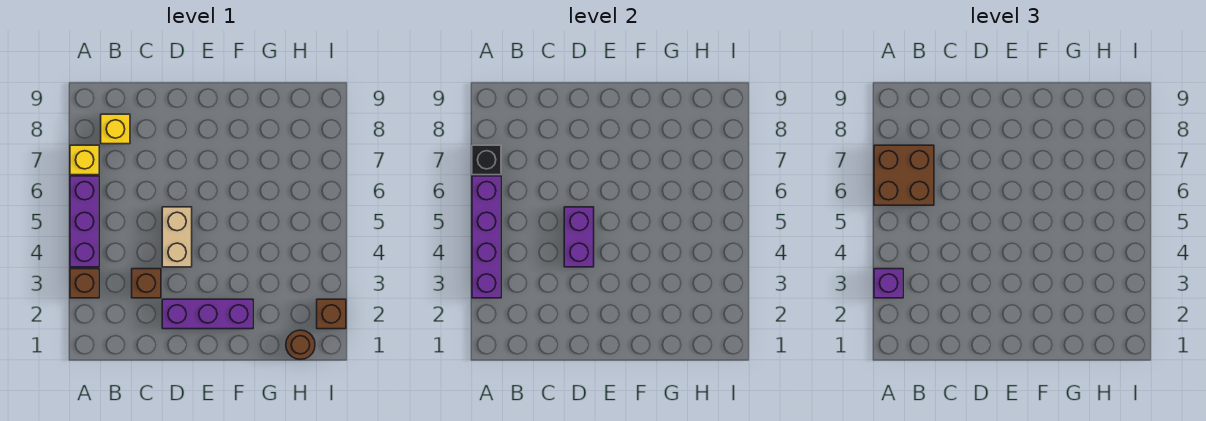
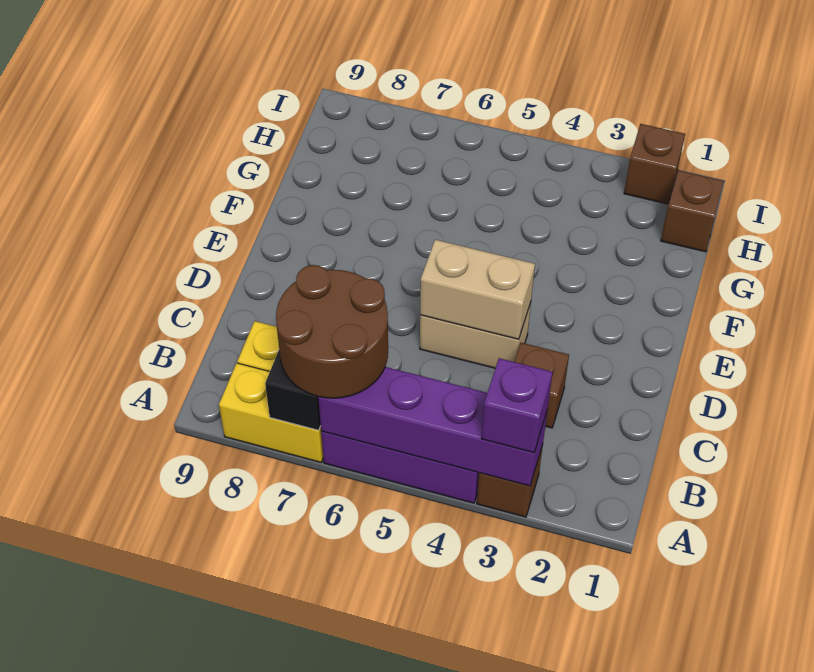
brown 2x2 brick [874,145,934,205] -> brown 2x2 round brick [276,265,388,398]
yellow 1x1 brick [70,145,99,175] -> yellow 1x2 brick [219,363,323,462]
purple 1x3 brick [162,299,253,329] -> none
purple 1x2 brick [564,207,594,267] -> tan 1x2 brick [420,240,535,339]
brown 1x1 round brick [286,330,315,359] -> brown 1x1 brick [661,170,724,252]

